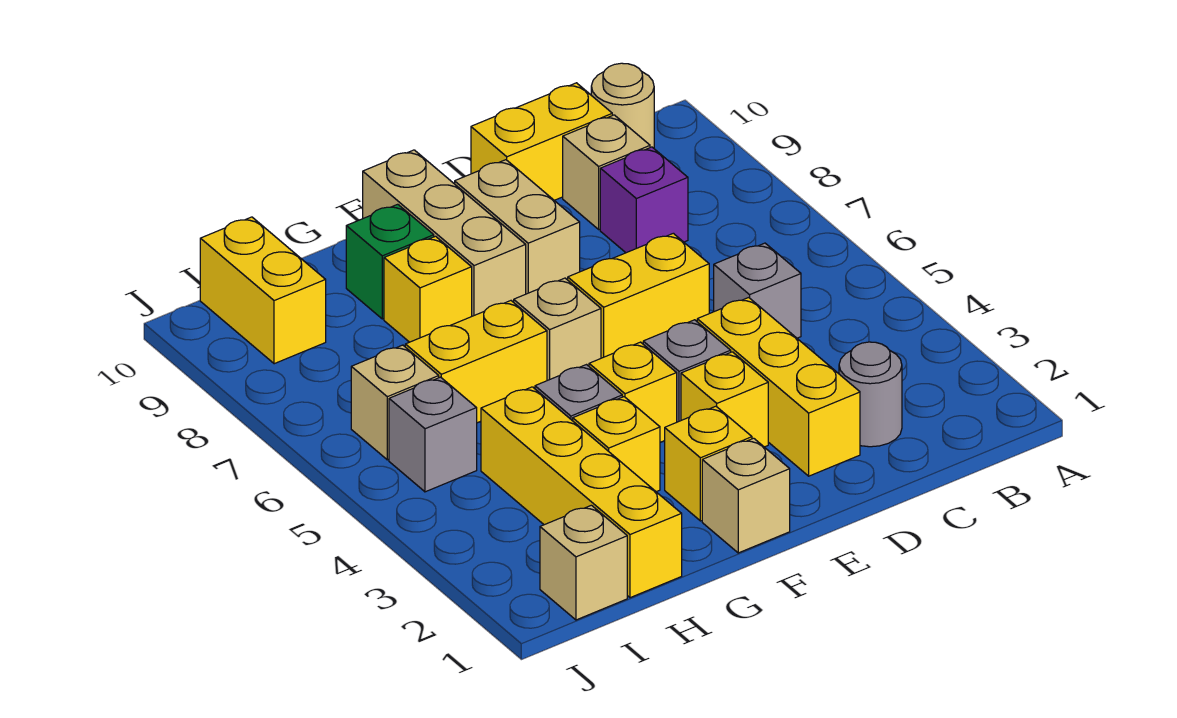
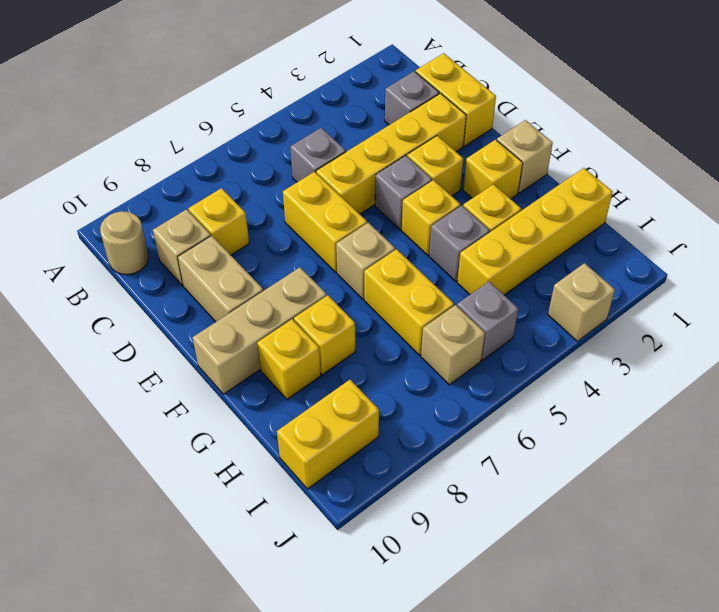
grey 1x1 round brick [839,342,902,447] -> grey 1x1 brick [385,71,439,125]
purple 1x1 brick [600,147,688,253] -> yellow 1x1 brick [188,188,249,255]
yellow 1x2 brick [471,83,612,200] -> yellow 1x2 brick moved to [416,53,496,146]
yellow 1x3 brick [697,298,860,476] -> yellow 1x4 brick [316,93,466,214]
tan 1x2 brick [455,160,580,294] -> tan 1x2 brick turned to [178,236,263,322]
green 1x1 brick [346,204,434,319] -> yellow 1x1 brick [257,319,321,399]
tan 1x1 brick [540,505,627,620] -> tan 1x1 brick moved to [548,263,615,341]

